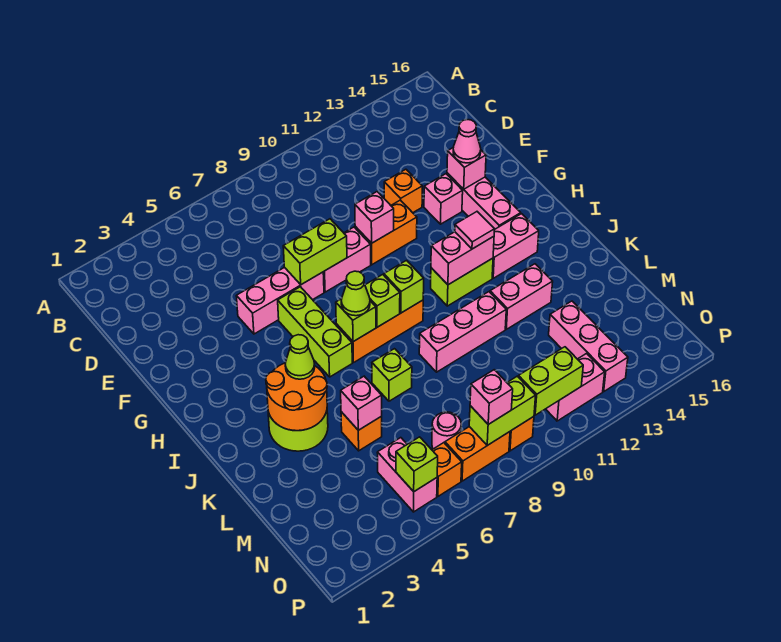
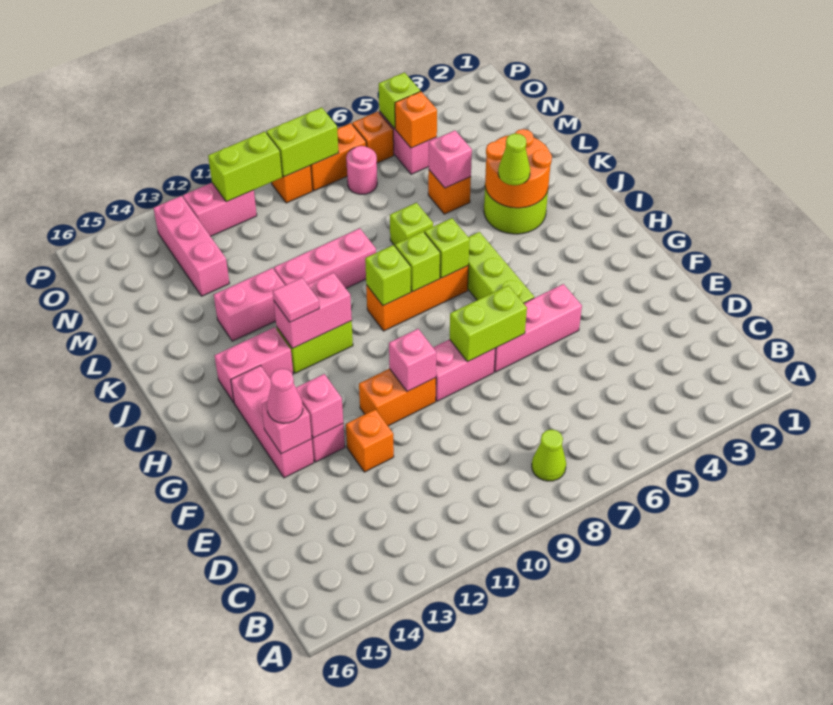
lime 1x1 cone [341,271,370,316] -> lime 1x1 cone moved to [532,429,566,481]
none -> orange 1x1 brick [395,91,437,148]
pink 1x1 brick [470,370,513,424] -> pink 1x1 brick moved to [296,374,343,438]

